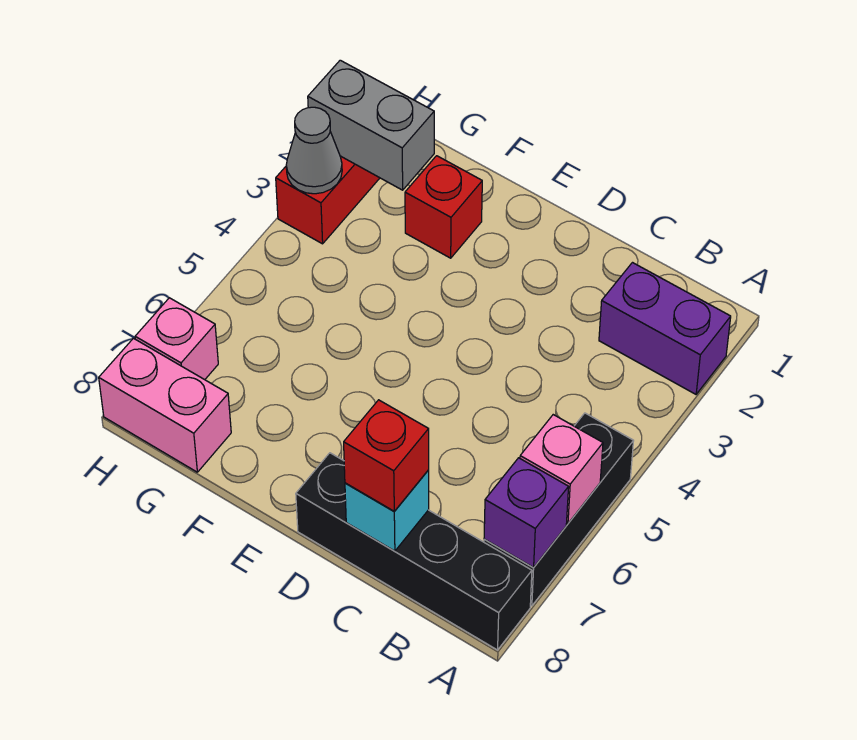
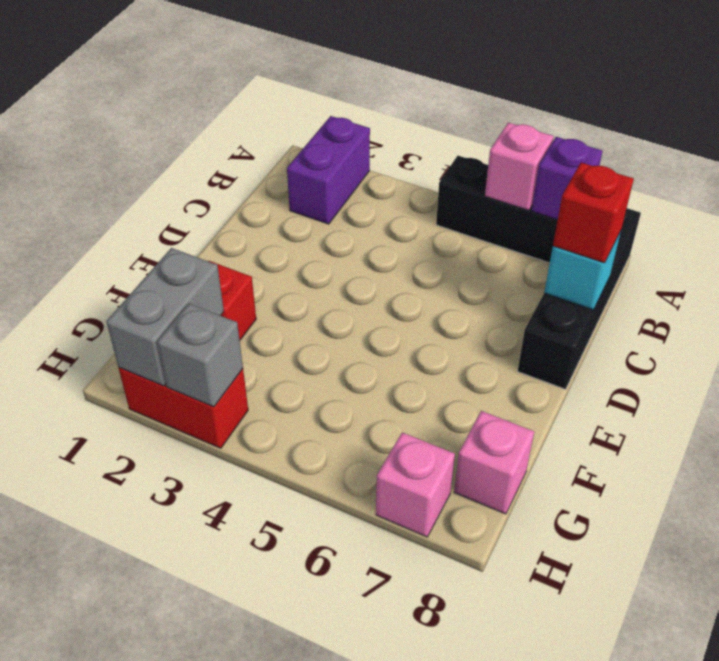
pink 1x2 brick [99,338,231,472] -> pink 1x1 brick [454,411,534,514]
grey 1x1 cone [286,107,342,194] -> grey 1x1 brick [157,304,243,407]

